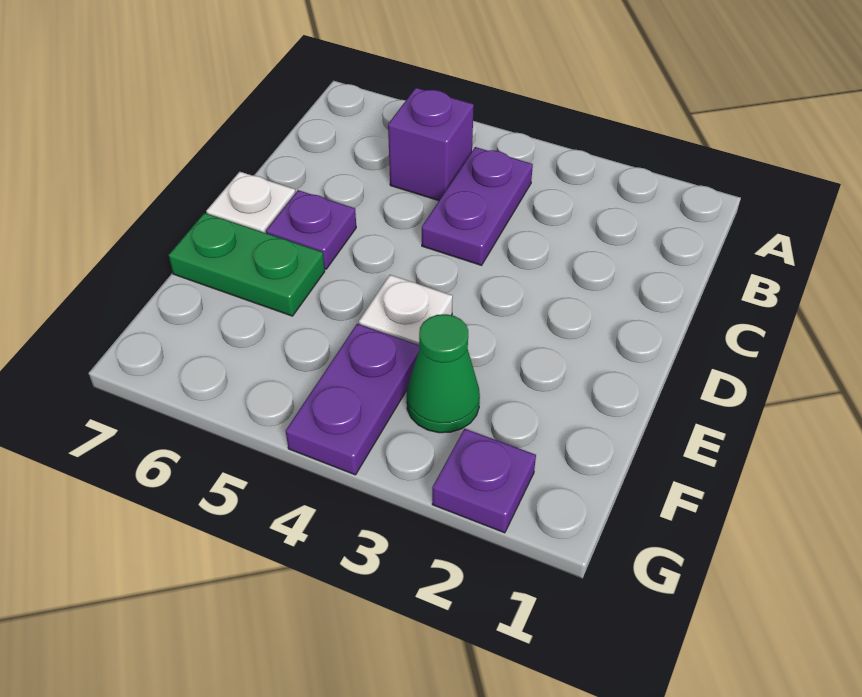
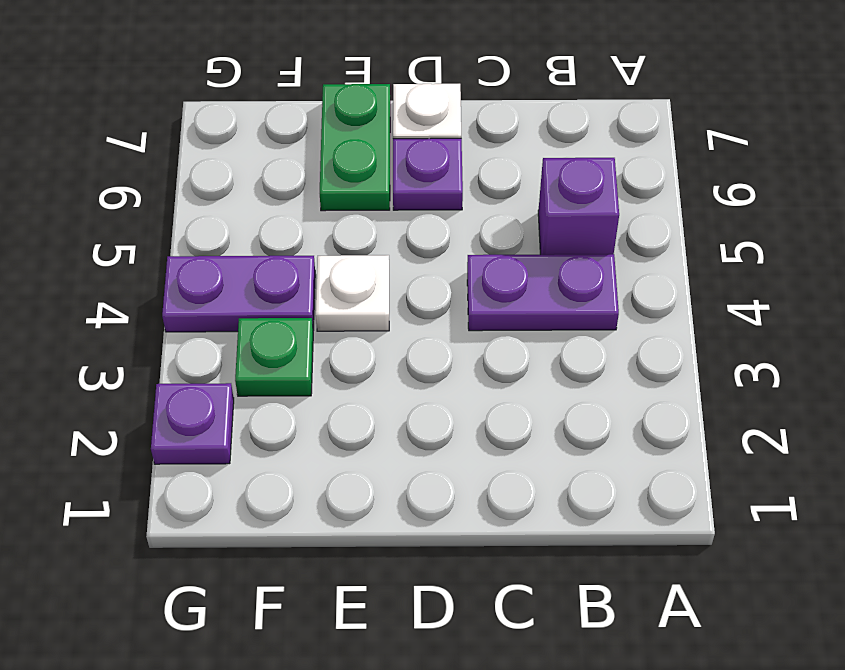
green 1x1 cone [406,314,480,433] -> green 1x1 plate [235,318,313,396]

